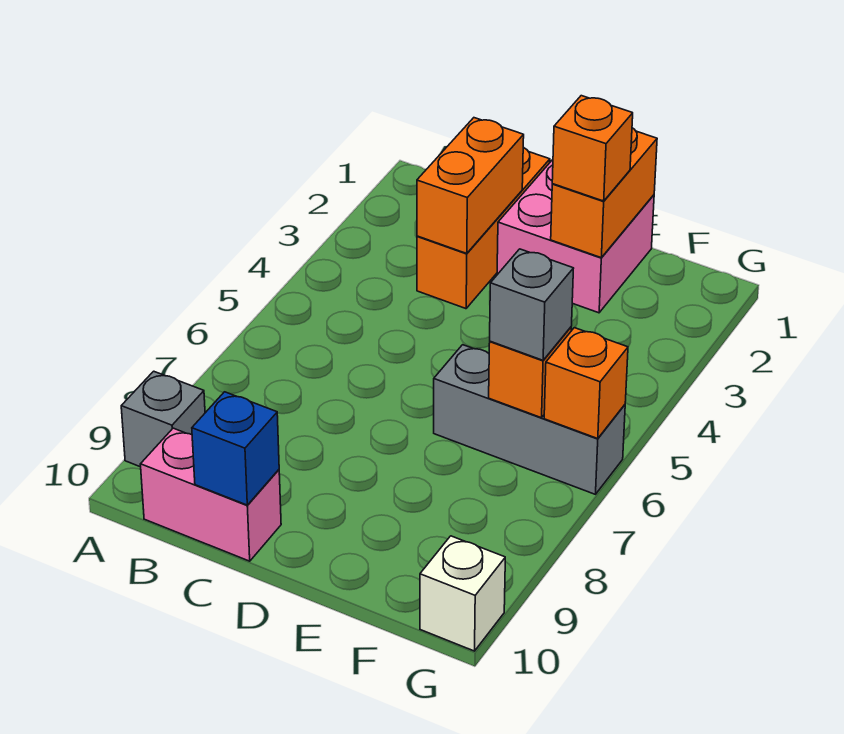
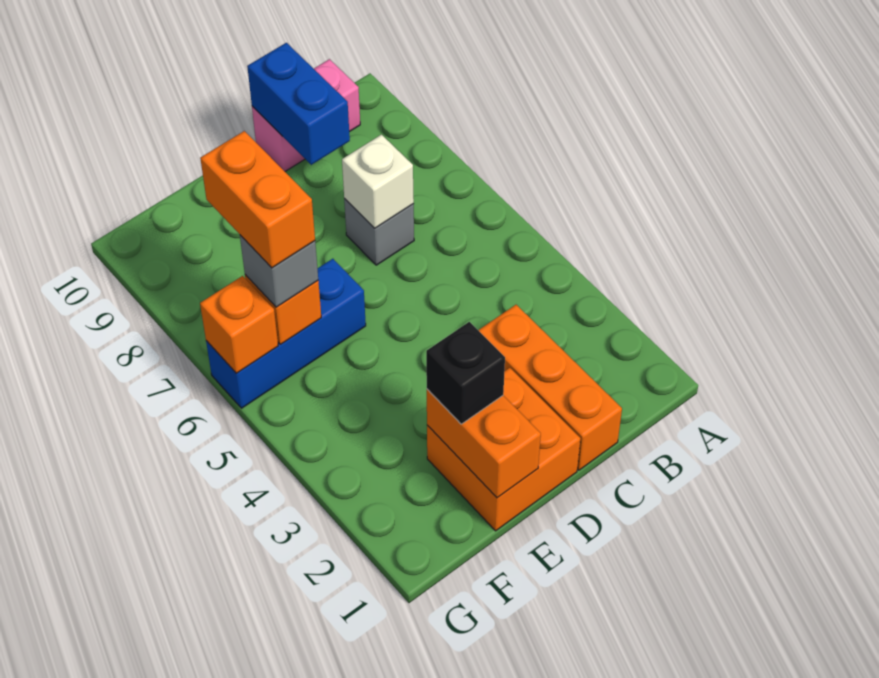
grey 1x1 brick [121,371,205,467] -> grey 1x1 brick moved to [344,199,414,265]
orange 1x2 brick [417,118,524,253] -> orange 1x2 brick moved to [200,131,315,268]
blue 1x1 brick [192,392,279,505] -> blue 1x2 brick [247,43,350,165]
pink 2x2 brick [497,160,654,313] -> orange 2x2 brick [427,368,580,531]
orange 1x1 brick [552,96,633,201] -> black 1x1 brick [426,322,505,424]
grey 1x3 brick [434,345,625,494] -> blue 1x3 brick [206,259,366,408]
white 1x1 brick [420,536,505,651] -> white 1x1 brick moved to [342,135,414,228]

